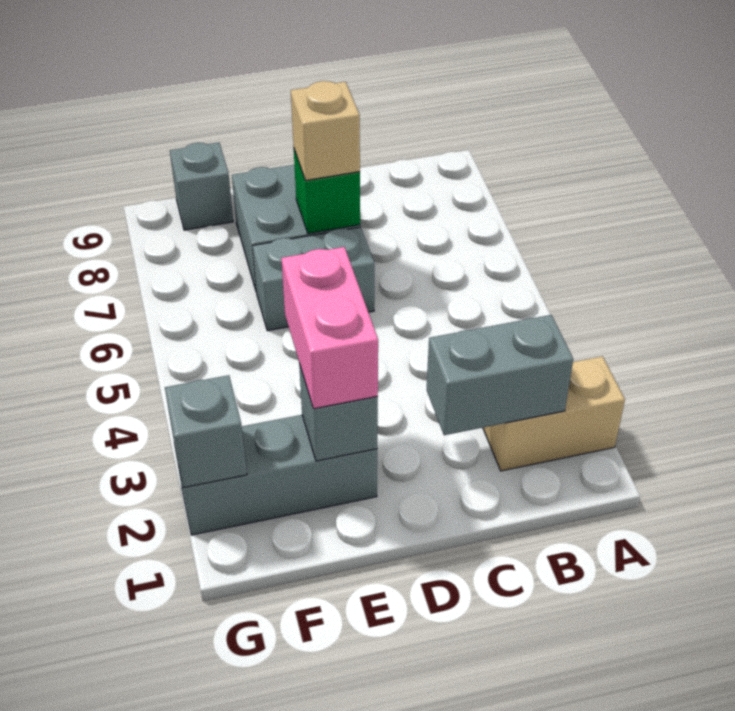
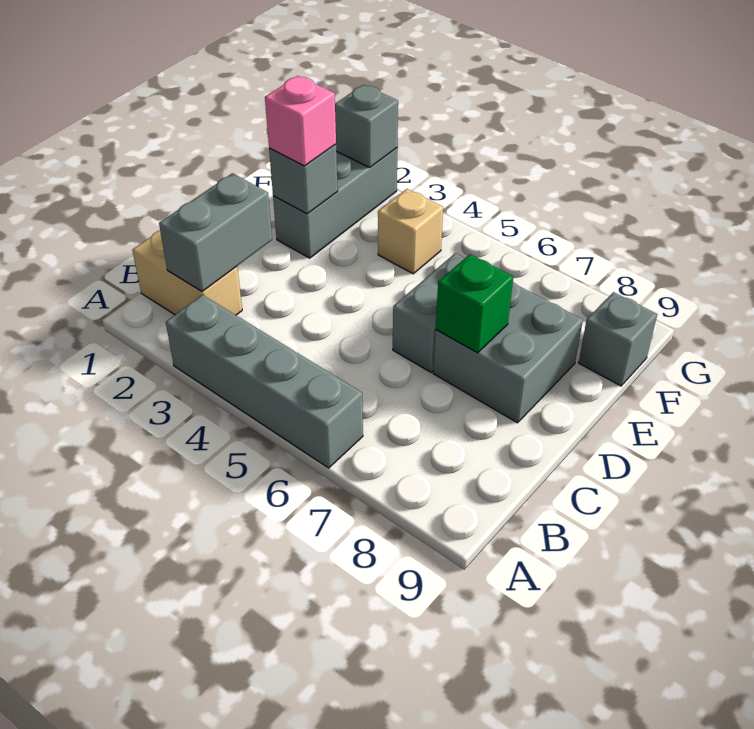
tan 1x2 brick [483,356,625,471] -> tan 1x2 brick turned to [133,231,242,315]
none -> grey 1x4 brick [166,295,363,468]
tan 1x1 brick [291,81,360,180] -> tan 1x1 brick moved to [378,189,443,274]
pink 1x2 brick [281,247,378,409] -> pink 1x1 brick [265,76,336,166]

